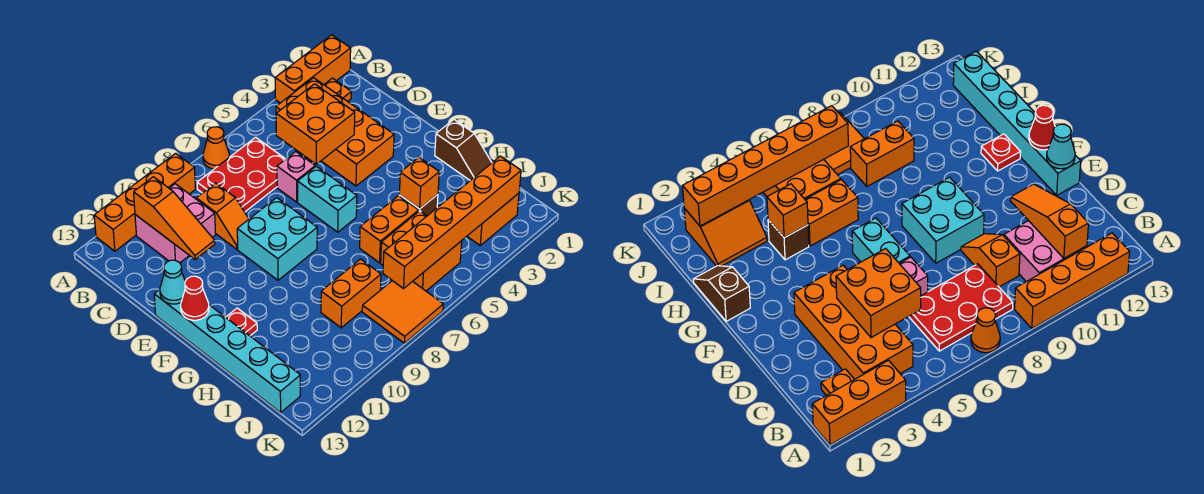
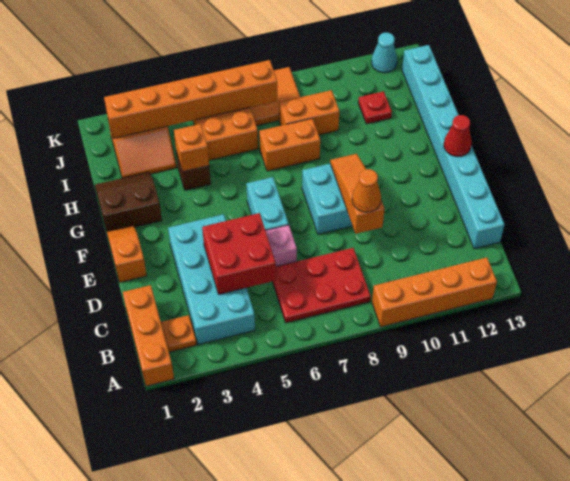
orange 1x3 brick [275,35,351,103] -> orange 1x3 brick turned to [123,285,174,386]
orange 1x1 cone [203,127,229,169] -> orange 1x1 cone moved to [352,169,381,212]
orange 2x4 brick [276,78,394,186] -> cyan 2x4 brick [168,214,255,345]
pink 2x2 brick [135,184,216,263] -> none
orange 1x3 slope [134,177,215,260] -> orange 1x3 slope moved to [330,154,384,234]
orange 2x2 brick [276,84,355,164] -> red 2x2 brick [202,213,276,294]
orange 1x2 slope [196,183,249,249] -> orange 1x2 slope moved to [107,225,147,282]
cyan 1x6 brick [154,290,300,412] -> cyan 1x8 brick [402,45,504,249]
cyan 1x1 cone [160,260,185,304] -> cyan 1x1 cone moved to [371,33,397,73]
brown 1x2 slope [435,120,492,181] -> brown 2x2 slope [95,172,162,232]
red 1x1 plate [226,308,257,336] -> red 1x1 plate moved to [358,91,392,124]
orange 1x2 brick [360,196,419,263] -> orange 1x2 brick moved to [259,118,320,171]

